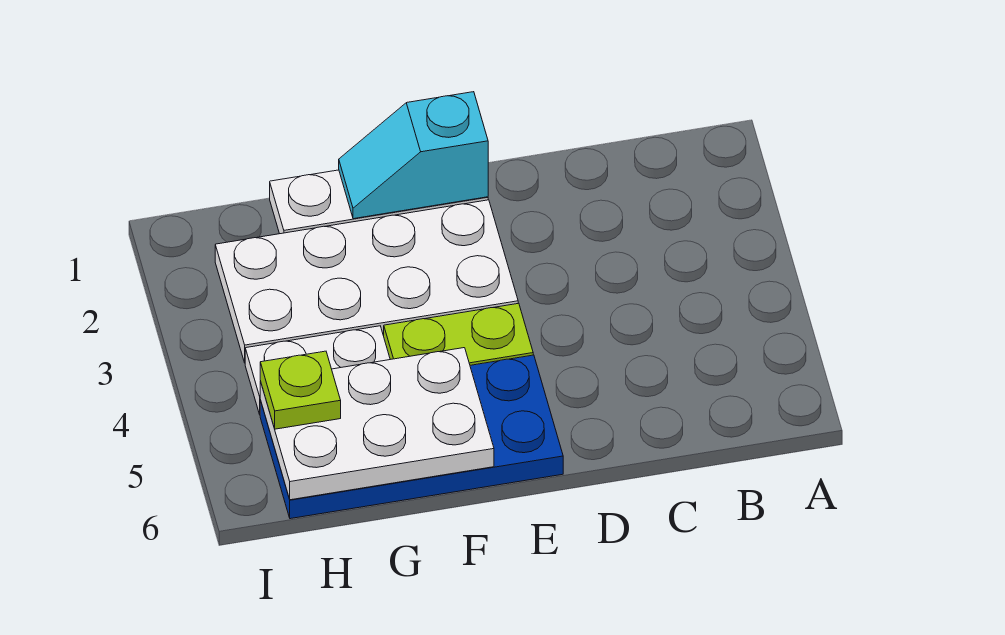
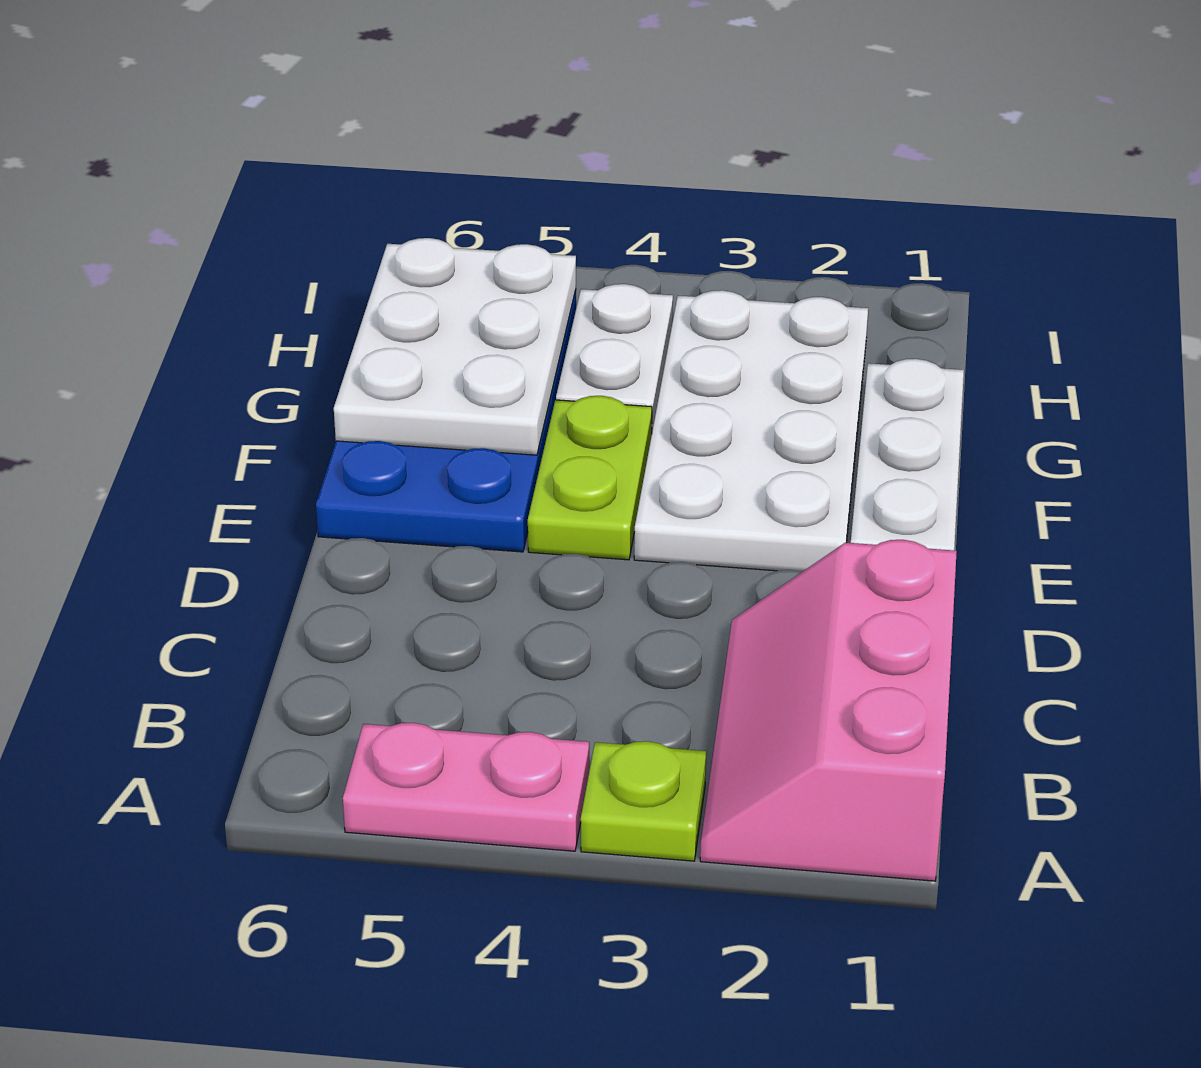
none -> pink 2x3 slope [700,540,957,881]
none -> pink 1x2 plate [343,723,589,851]
cyan 1x2 slope [339,92,488,219] -> none
lime 1x1 plate [260,351,341,429] -> lime 1x1 plate moved to [581,741,706,861]

